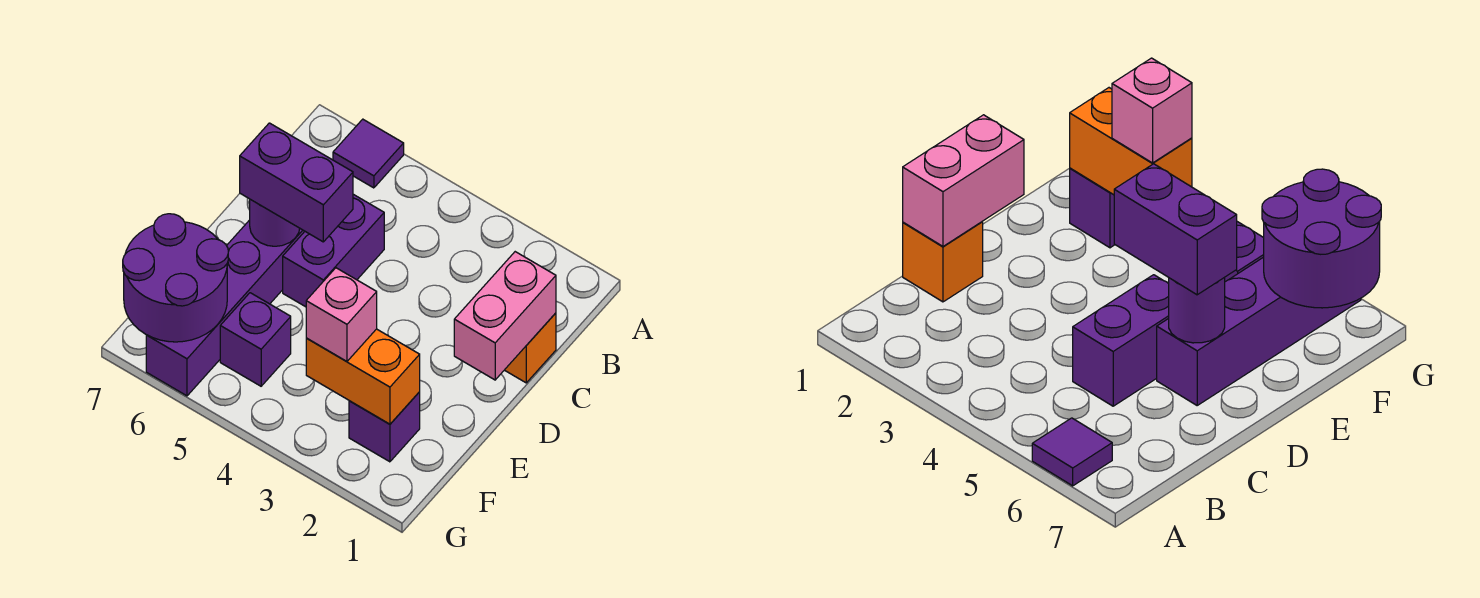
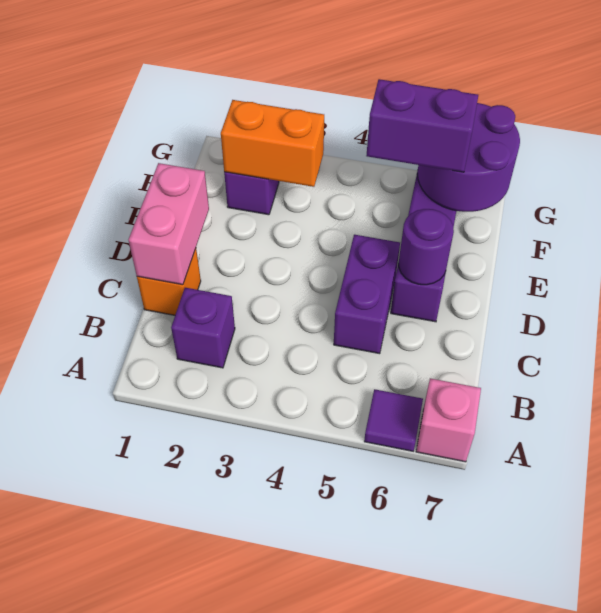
purple 1x2 brick [240,123,353,242] -> purple 1x2 brick moved to [366,79,478,172]
pink 1x1 brick [306,268,377,362] -> pink 1x1 brick moved to [416,378,481,462]
purple 1x1 brick [220,293,291,386] -> purple 1x1 brick moved to [171,288,235,368]

